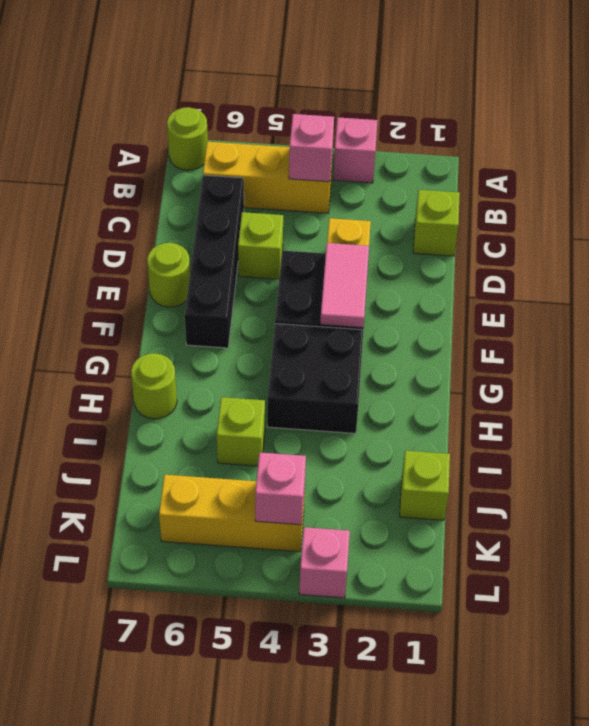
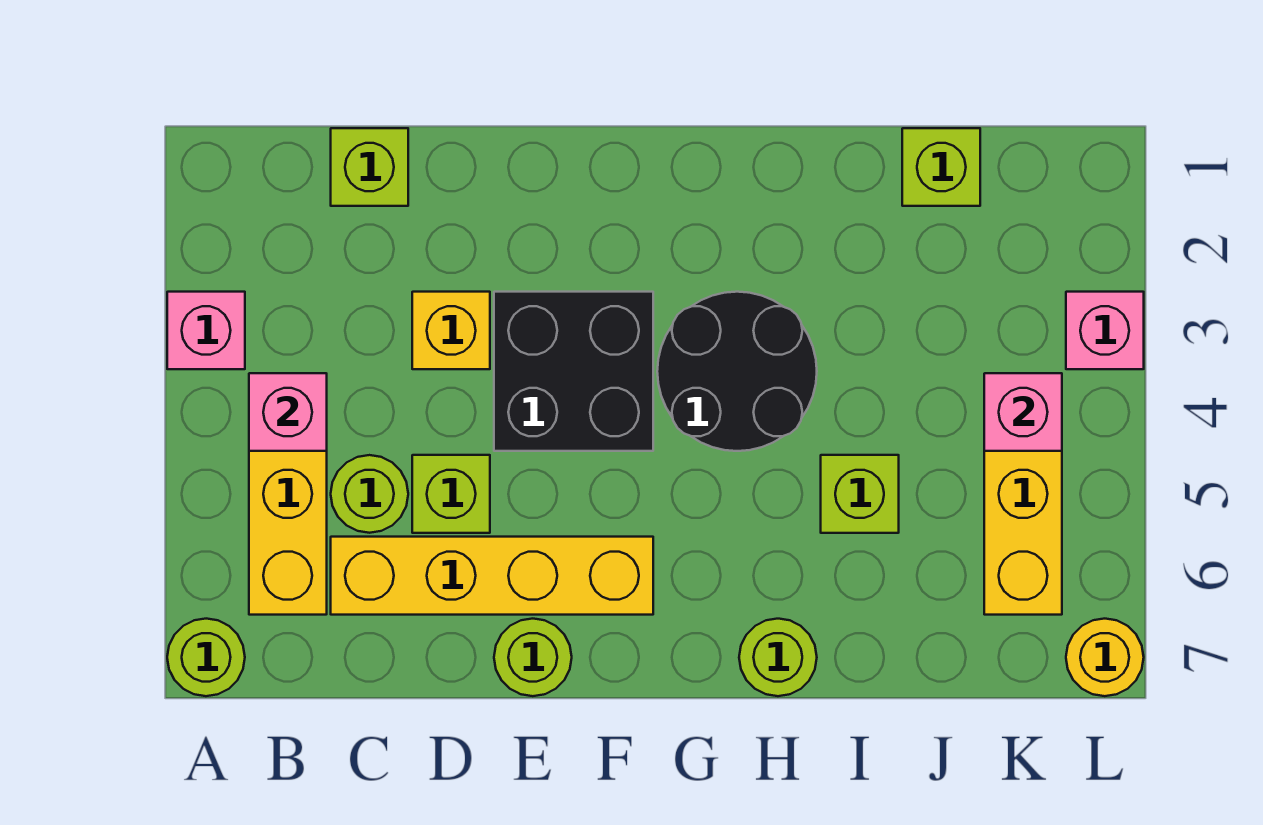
none -> lime 1x1 round brick [331,455,408,533]
black 1x4 brick [185,175,244,348] -> yellow 1x4 brick [331,537,653,615]
pink 1x2 tile [320,243,369,328] -> none
black 2x2 brick [267,324,363,433] -> black 2x2 round brick [657,292,817,451]
none -> yellow 1x1 round brick [1066,619,1144,696]

